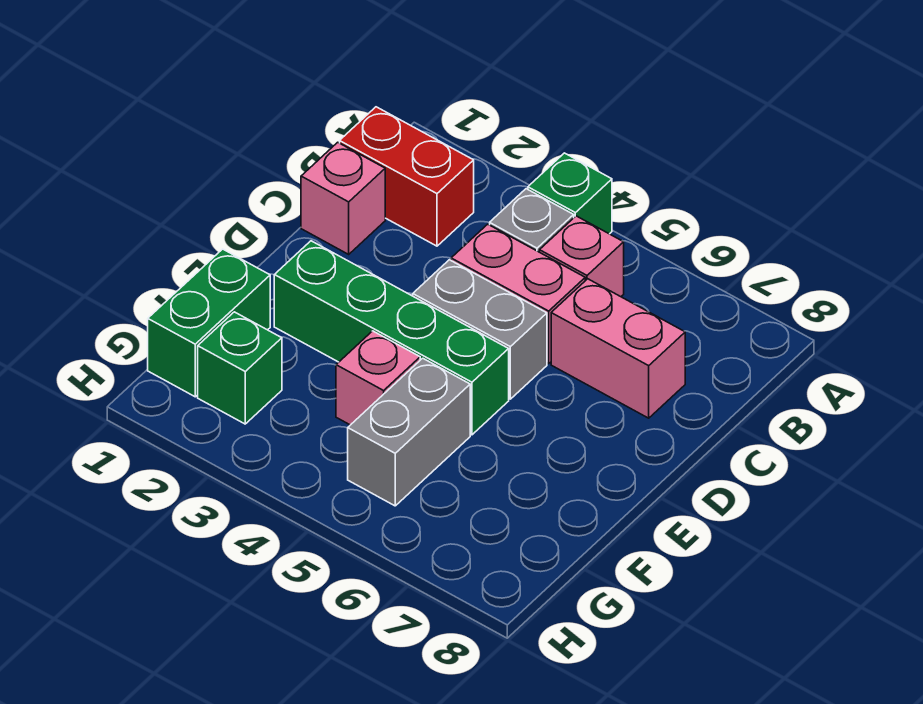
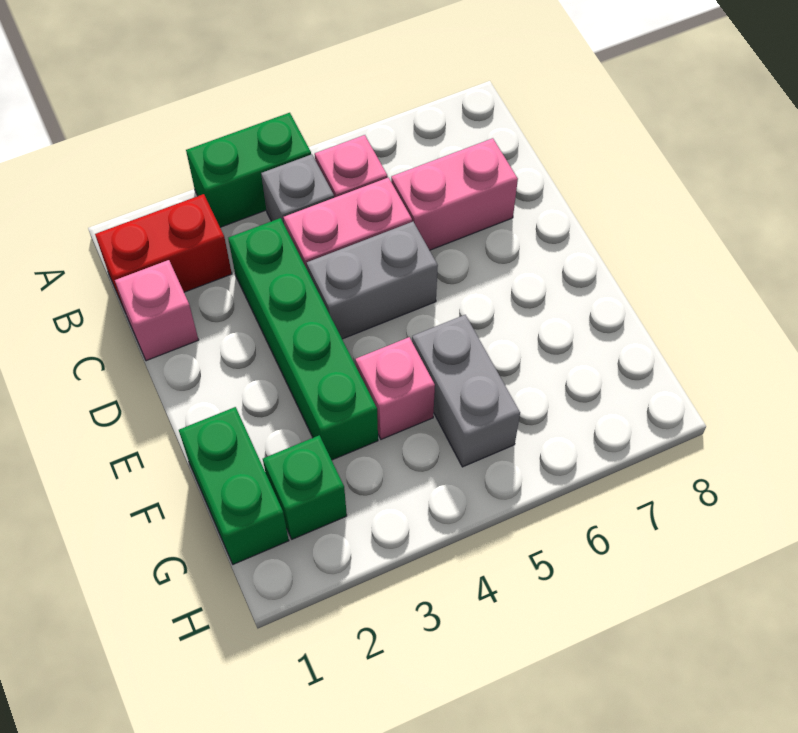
green 1x1 brick [528,153,612,234] -> green 1x2 brick [186,113,311,227]
green 1x4 brick [274,241,509,435] -> green 1x4 brick turned to [228,218,378,460]

